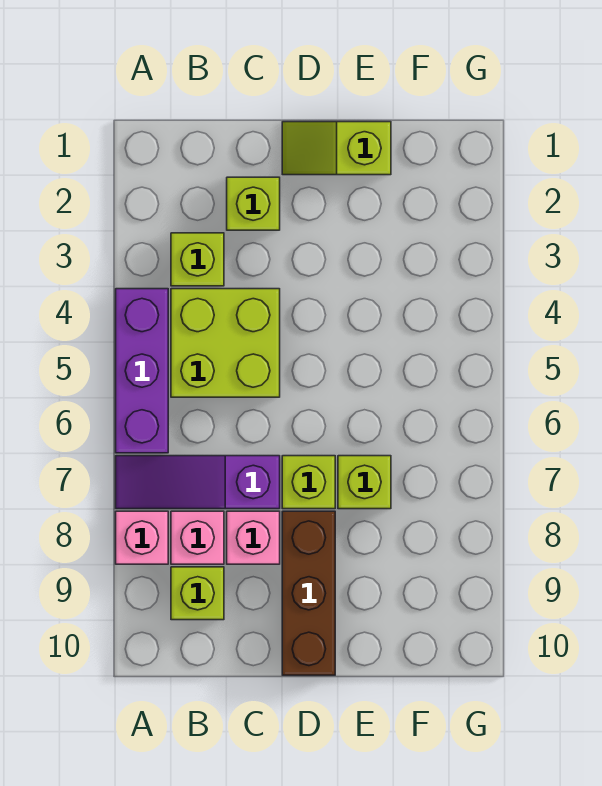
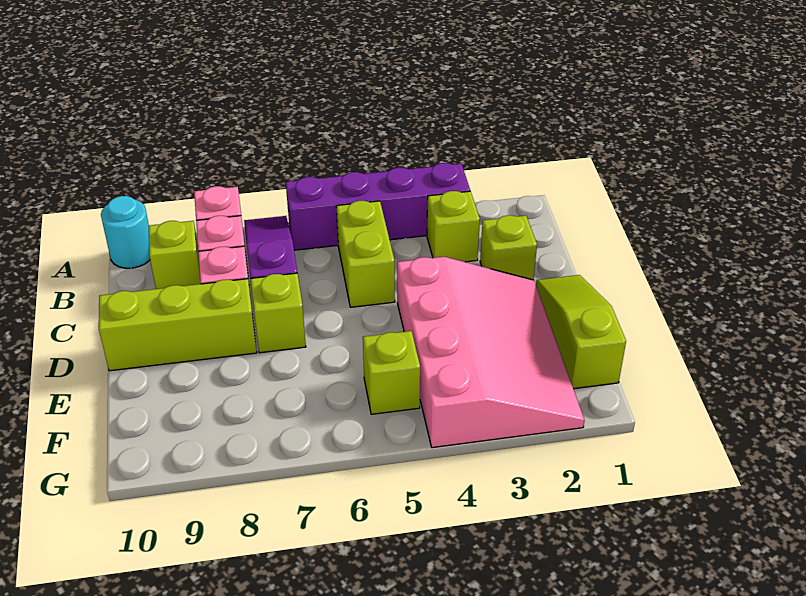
purple 1x3 brick [116,289,168,453] -> purple 1x4 brick [286,163,470,250]
none -> cyan 1x1 round brick [101,196,150,268]
lime 2x2 brick [171,289,280,397] -> lime 1x2 brick [336,201,395,307]
lime 1x2 slope [282,122,391,175] -> lime 1x3 slope [536,275,626,389]
none -> pink 3x4 slope [397,257,585,448]
brown 1x3 brick [282,511,335,675] -> lime 1x3 brick [99,279,257,371]
lime 1x1 brick [338,456,391,509] -> lime 1x1 brick moved to [363,331,420,414]

